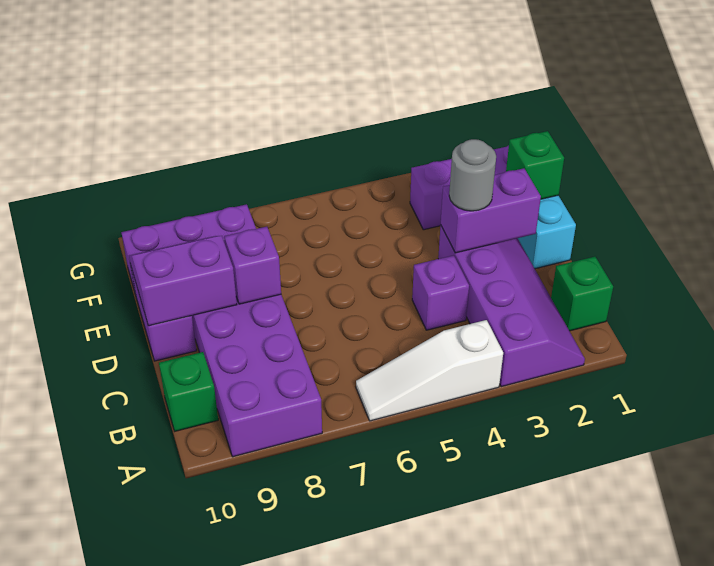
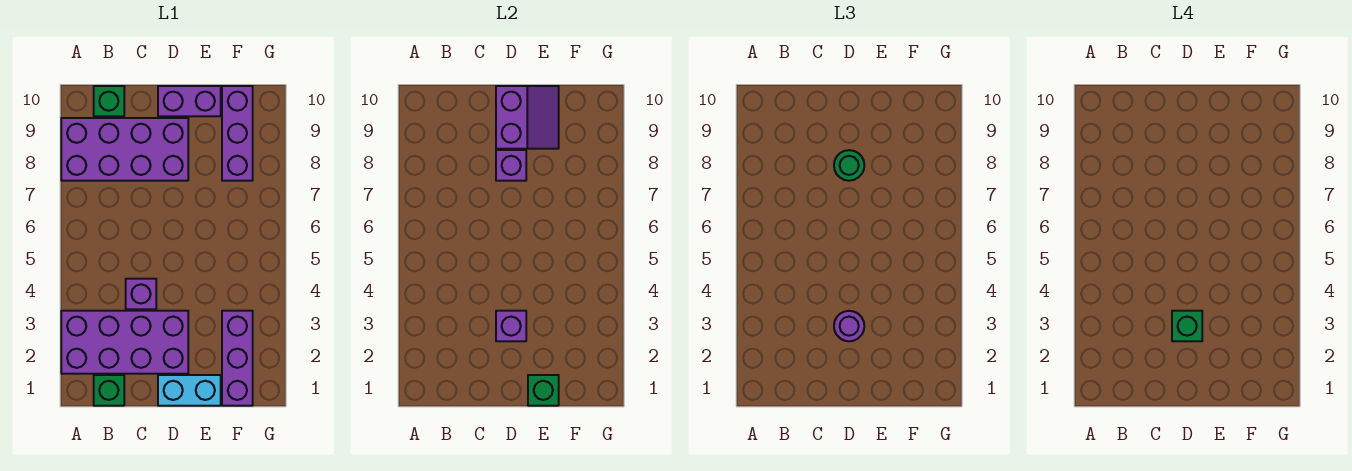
purple 2x4 slope [438,225,585,387] -> purple 2x4 brick [61,311,188,374]
white 1x3 slope [356,320,503,421] -> none
purple 1x2 brick [441,168,541,253] -> purple 1x1 brick [496,311,526,341]
grey 1x1 round brick [449,139,496,211] -> purple 1x1 round brick [834,311,864,341]
none -> green 1x1 brick [1172,311,1202,341]
none -> green 1x1 round brick [834,150,864,181]

